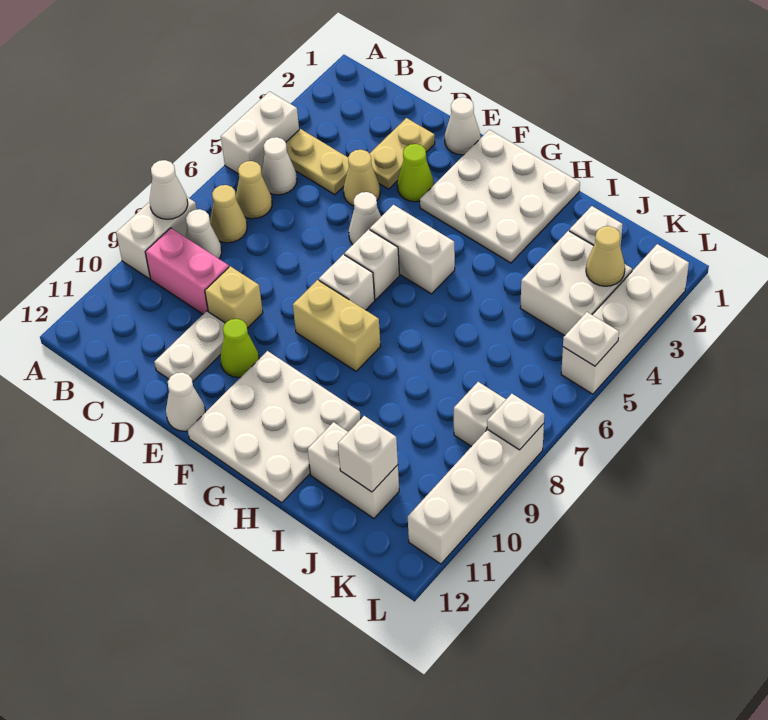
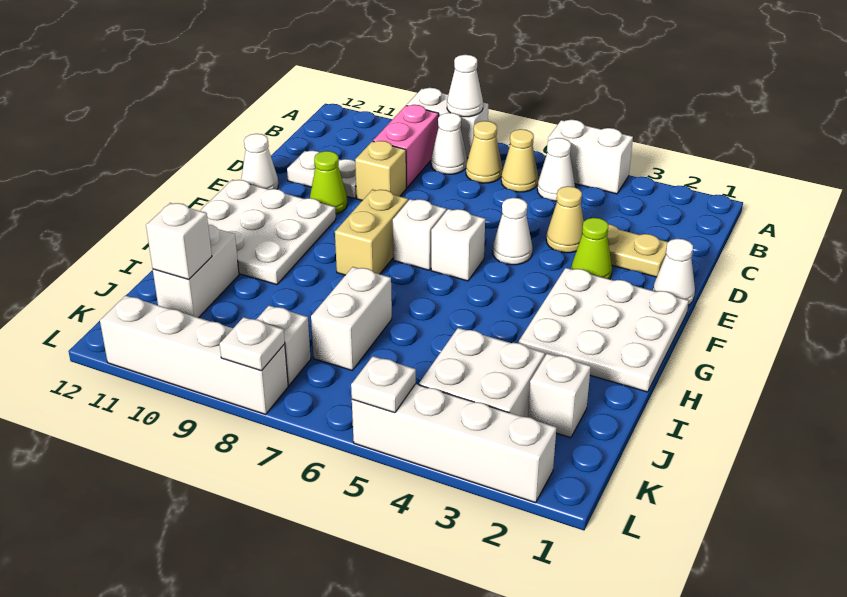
tan 1x2 plate [286,129,349,195] -> none
white 1x2 brick [370,205,455,294] -> white 1x2 brick moved to [311,267,392,370]
tan 1x1 cone [586,226,625,286] -> none

